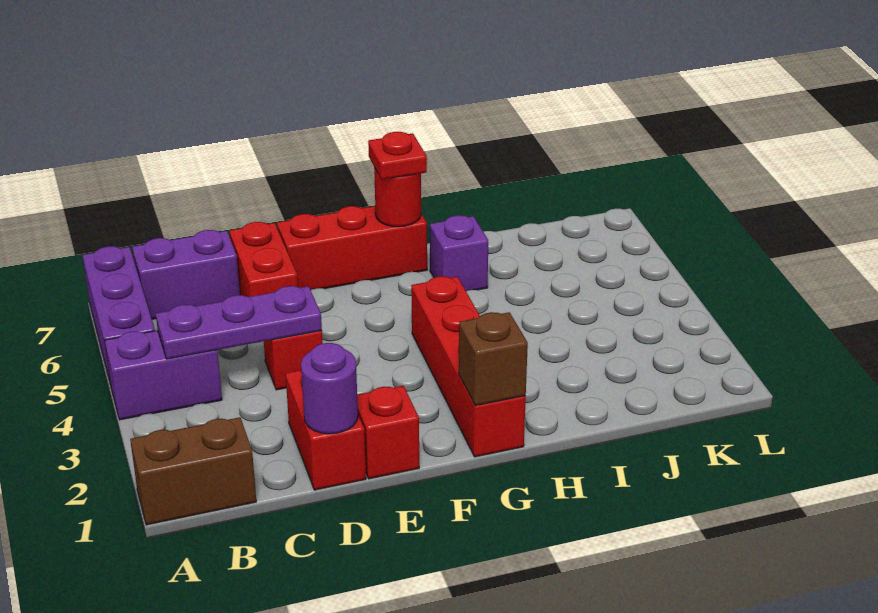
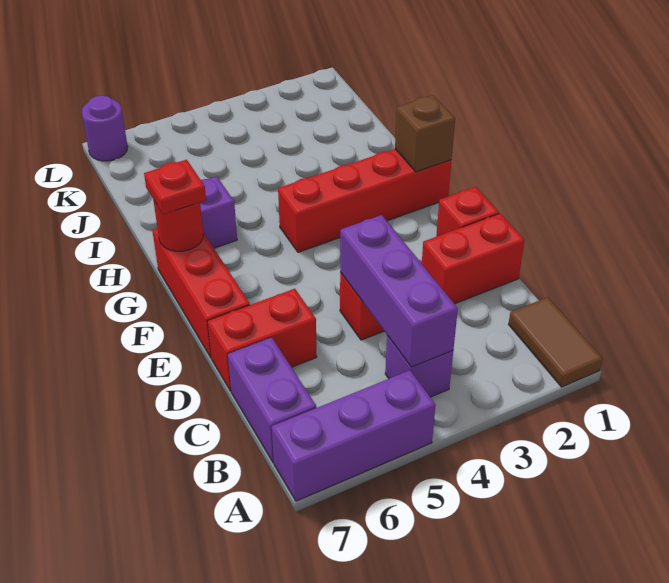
brown 1x2 brick [130,417,256,525] -> brown 1x2 tile [509,297,603,387]
purple 1x2 brick [105,330,222,420] -> purple 1x1 brick [385,335,453,397]
purple 1x3 plate [156,286,322,359] -> purple 1x3 brick [340,215,458,367]
purple 1x1 round brick [301,343,358,434] -> purple 1x1 round brick moved to [82,95,128,161]

